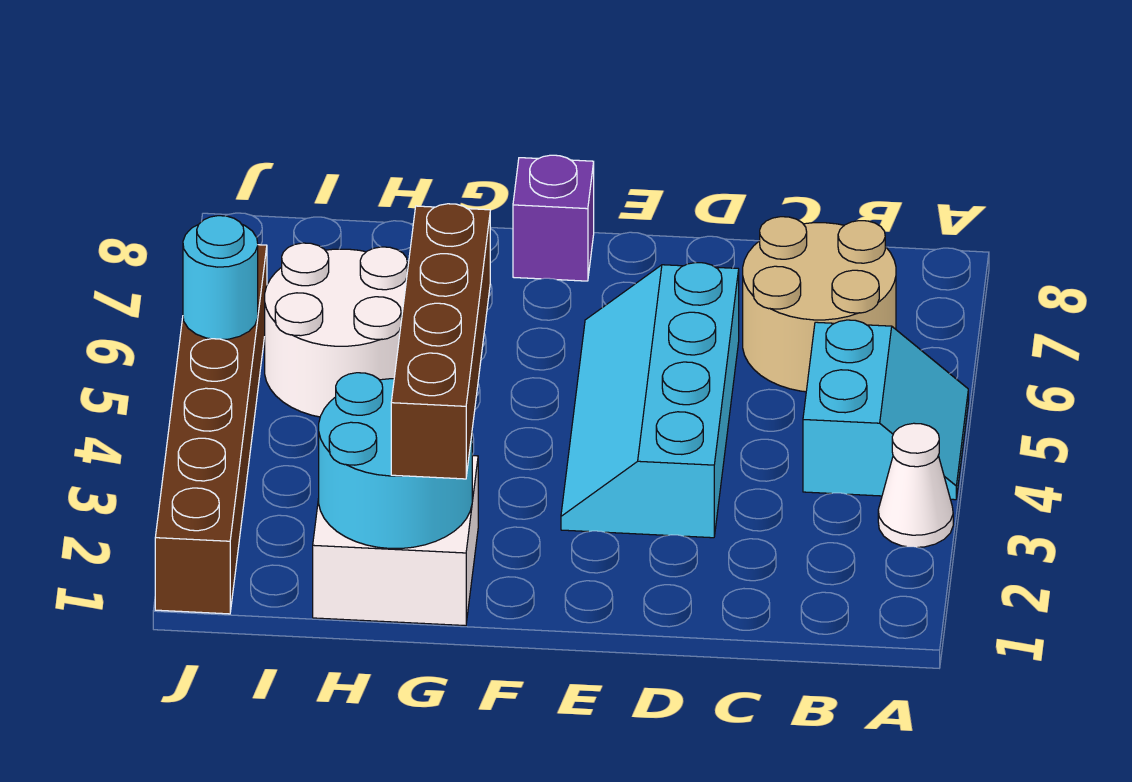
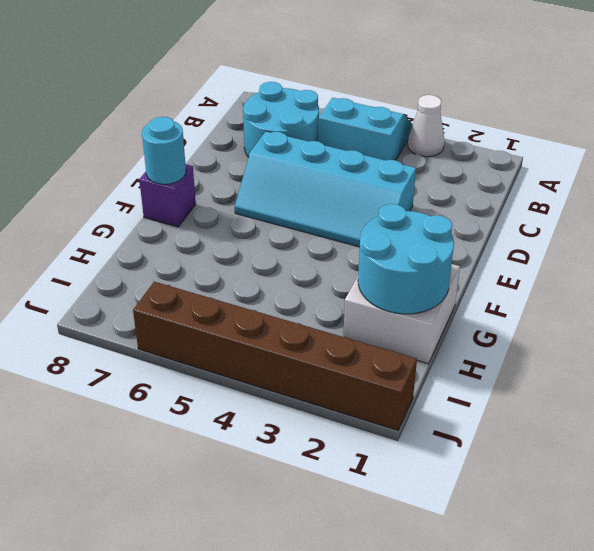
tan 2x2 round brick [743,217,896,392] -> cyan 2x2 round brick [243,82,319,157]
brown 1x4 brick [391,204,490,479] -> none
white 2x2 round brick [265,243,407,417] -> none
cyan 1x1 round brick [183,216,258,339] -> cyan 1x1 round brick moved to [142,117,186,184]

